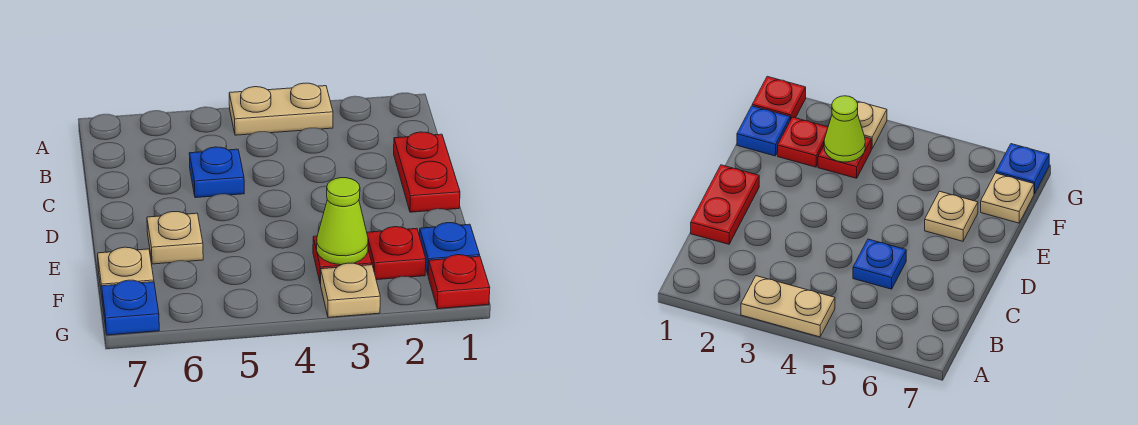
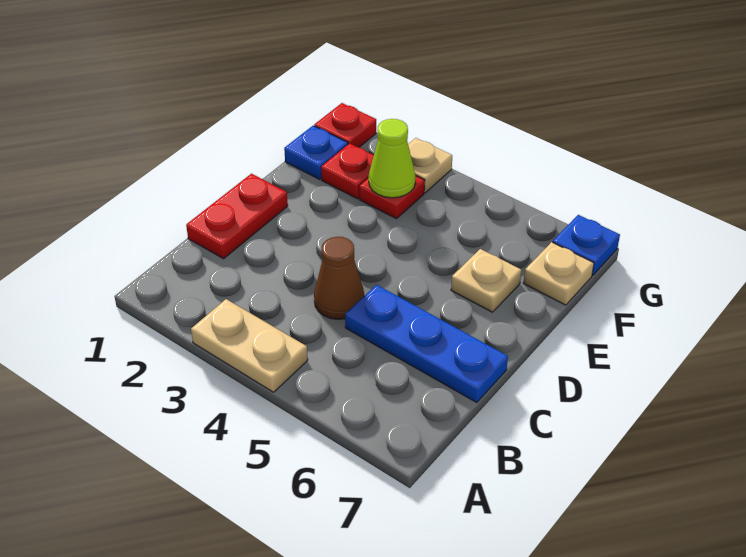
none -> brown 1x1 cone [314,237,364,319]
blue 1x1 plate [189,147,244,198] -> blue 1x3 plate [345,285,508,403]

